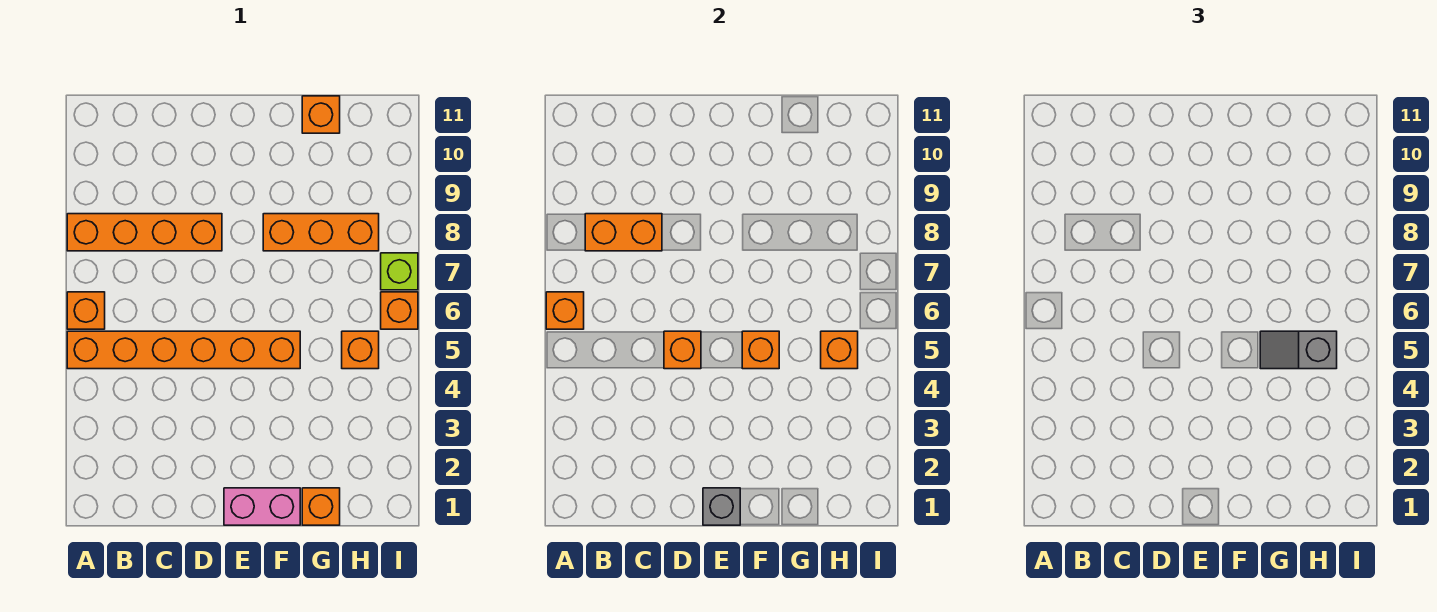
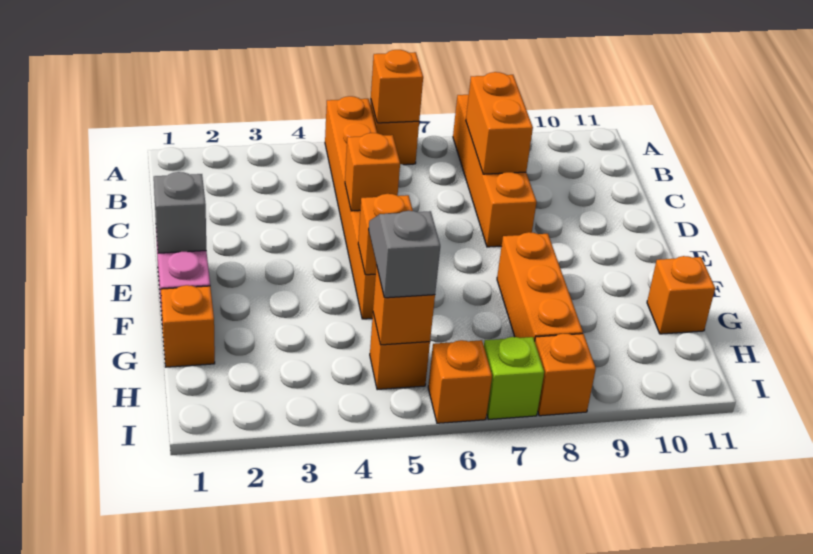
none -> orange 1x1 brick [535,334,596,416]

